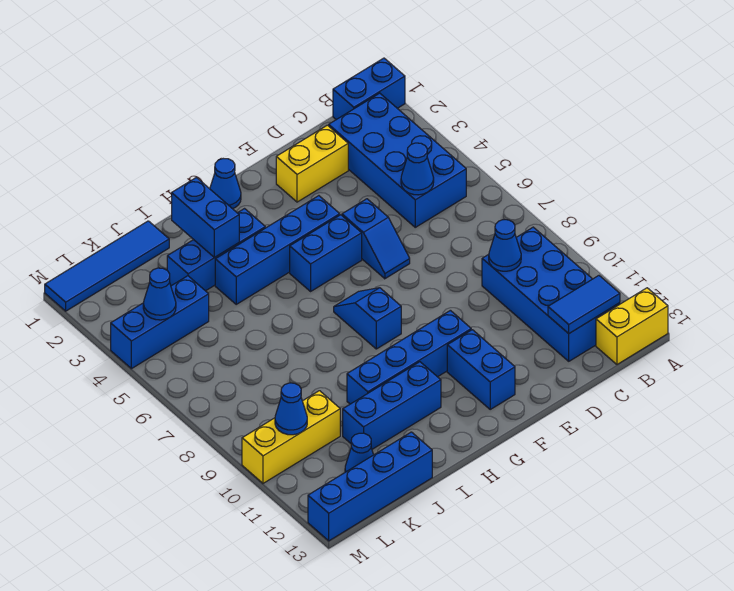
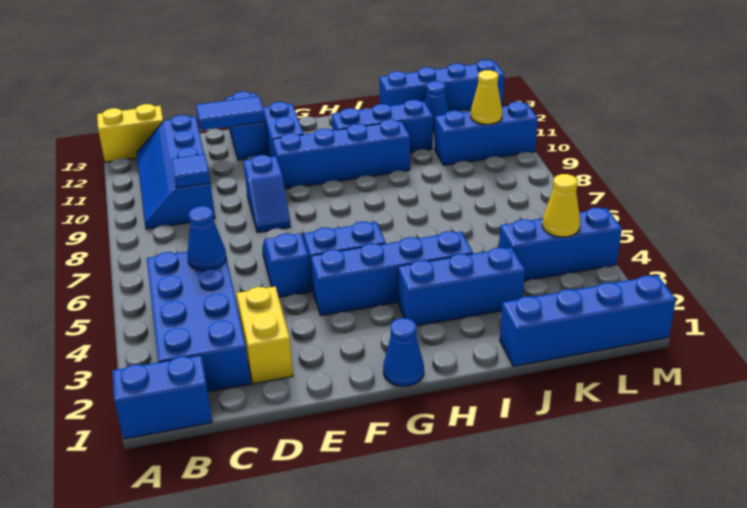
blue 2x4 brick [482,227,620,361] -> blue 2x4 slope [137,115,215,229]
blue 1x2 tile [548,276,620,334] -> blue 1x2 tile moved to [196,96,265,131]
blue 1x1 cone [489,220,521,271] -> blue 1x1 tile [171,154,210,188]
yellow 1x2 brick [276,125,348,202] -> yellow 1x2 brick turned to [236,287,293,384]
blue 1x2 slope [334,288,401,349] -> blue 1x2 slope moved to [243,155,291,233]
blue 1x2 brick [172,177,239,257] -> blue 1x2 brick moved to [226,92,268,160]
blue 1x4 tile [45,221,169,311] -> blue 1x4 brick [500,275,676,366]
yellow 1x3 brick [242,391,340,483] -> blue 1x3 brick [434,102,538,165]
blue 1x1 cone [143,268,176,320] -> yellow 1x1 cone [542,174,580,237]
blue 1x1 cone [275,383,307,435] -> yellow 1x1 cone [471,70,502,124]

